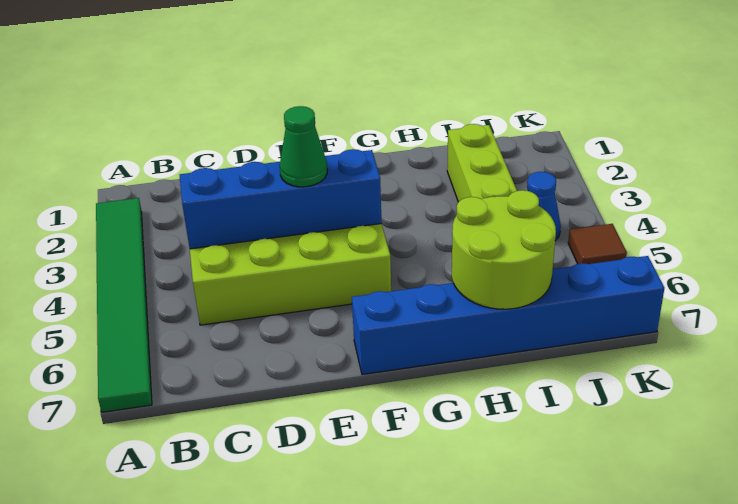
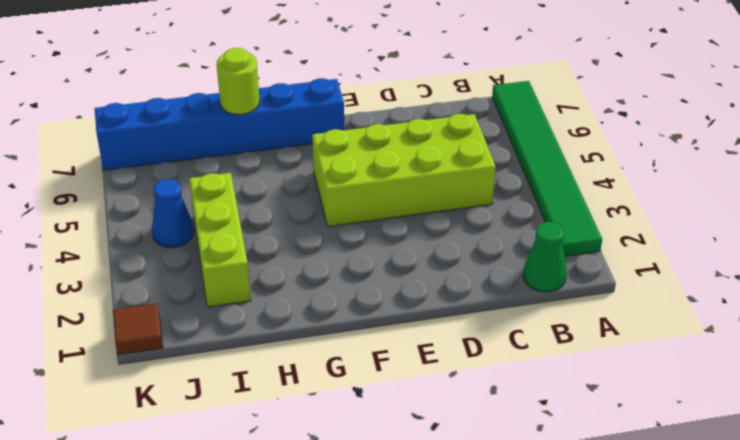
blue 1x4 brick [180,149,382,249] -> none
green 1x1 cone [280,106,327,187] -> green 1x1 cone moved to [523,222,567,292]
lime 2x2 round brick [452,190,556,309] -> lime 1x1 round brick [217,48,259,114]
brown 1x1 tile [568,224,627,264] -> brown 1x1 tile moved to [113,303,163,355]

